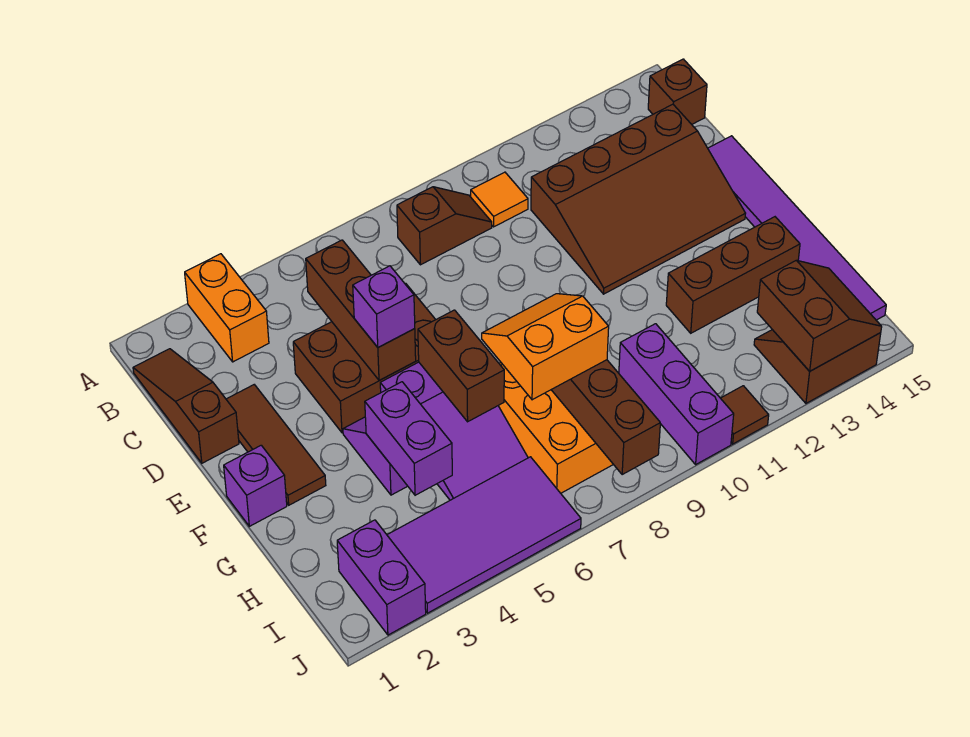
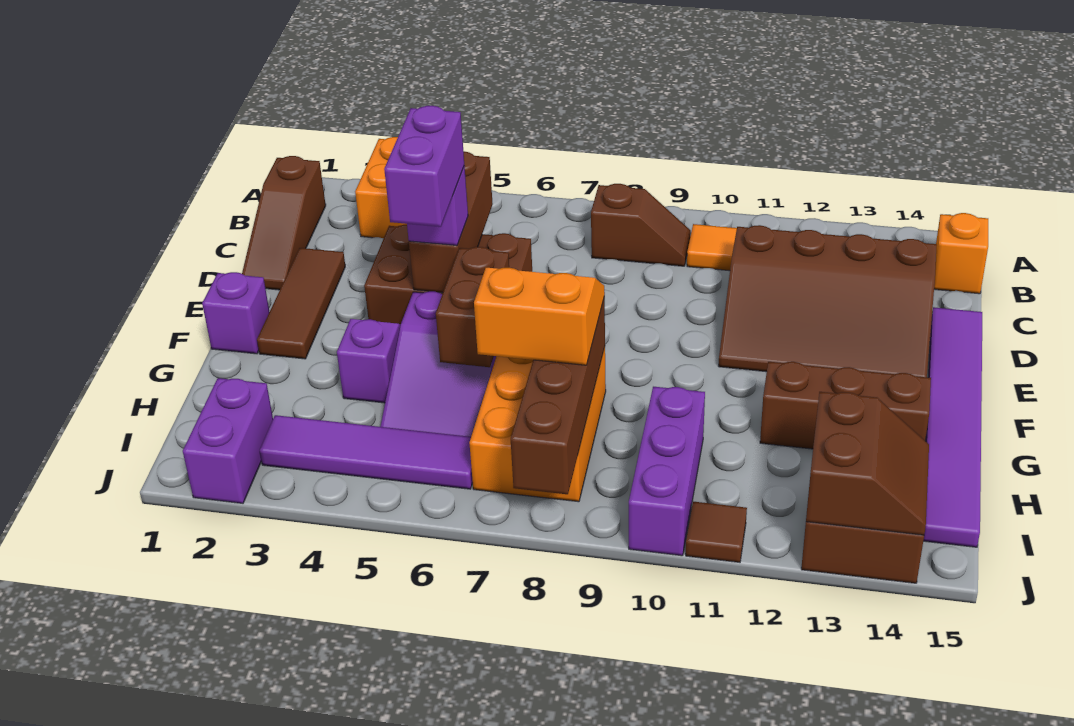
brown 1x3 slope [133,349,239,463] -> brown 1x3 slope turned to [242,156,326,290]
brown 1x1 brick [648,59,707,124] -> orange 1x1 brick [934,213,988,294]
purple 1x2 brick [365,382,452,495] -> purple 1x2 brick moved to [384,106,464,227]
purple 2x4 tile [387,457,581,613] -> purple 1x4 tile [260,415,473,489]

